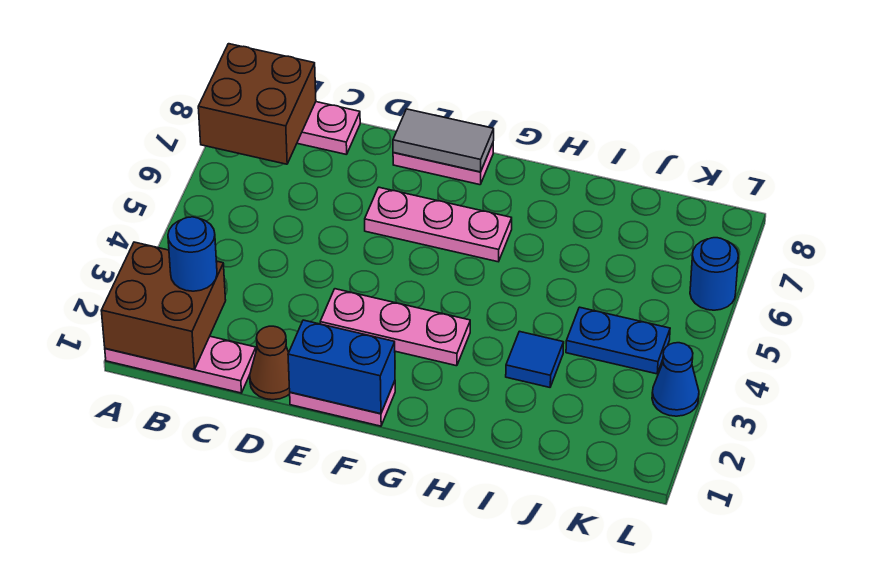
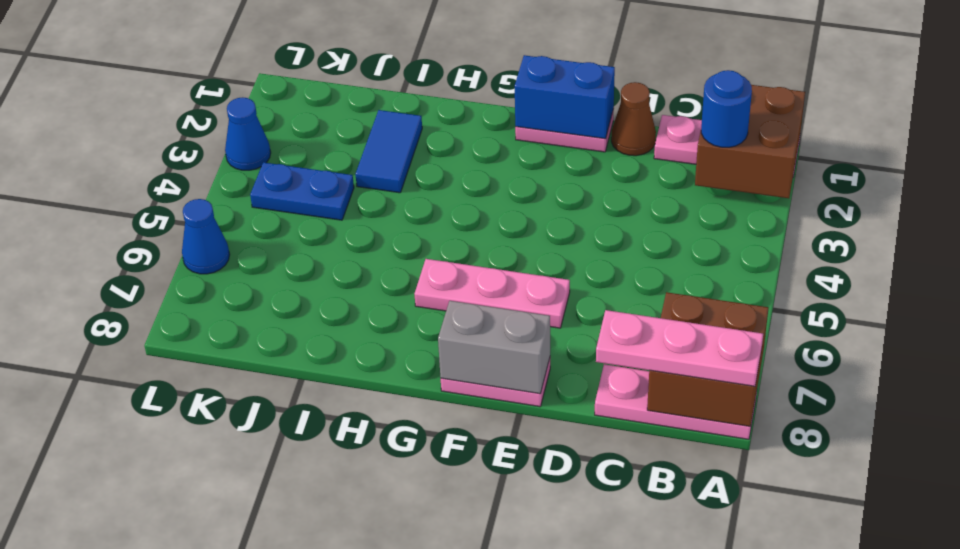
pink 1x3 plate [320,289,470,366] -> pink 1x3 plate moved to [596,310,763,386]
grey 1x2 tile [393,109,494,172] -> grey 1x2 brick [438,301,550,394]
blue 1x1 tile [506,331,564,387] -> blue 1x2 tile [356,110,422,193]
blue 1x1 round brick [690,238,738,310] -> blue 1x1 cone [182,199,230,274]

